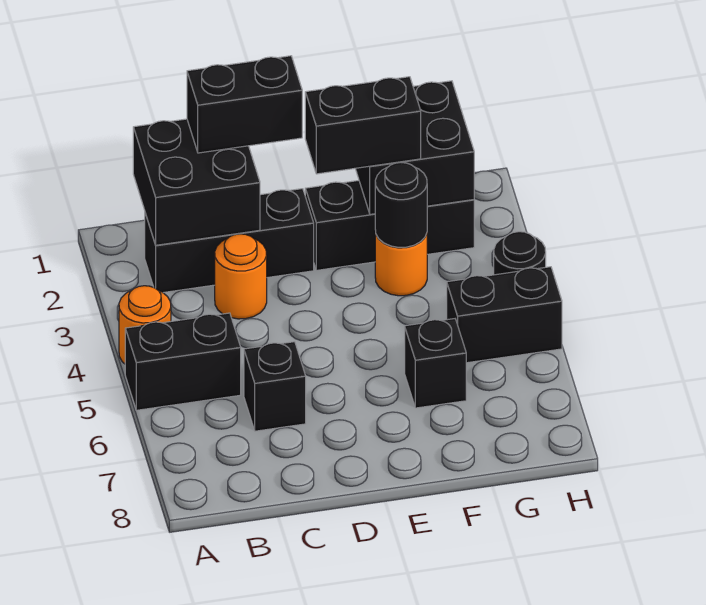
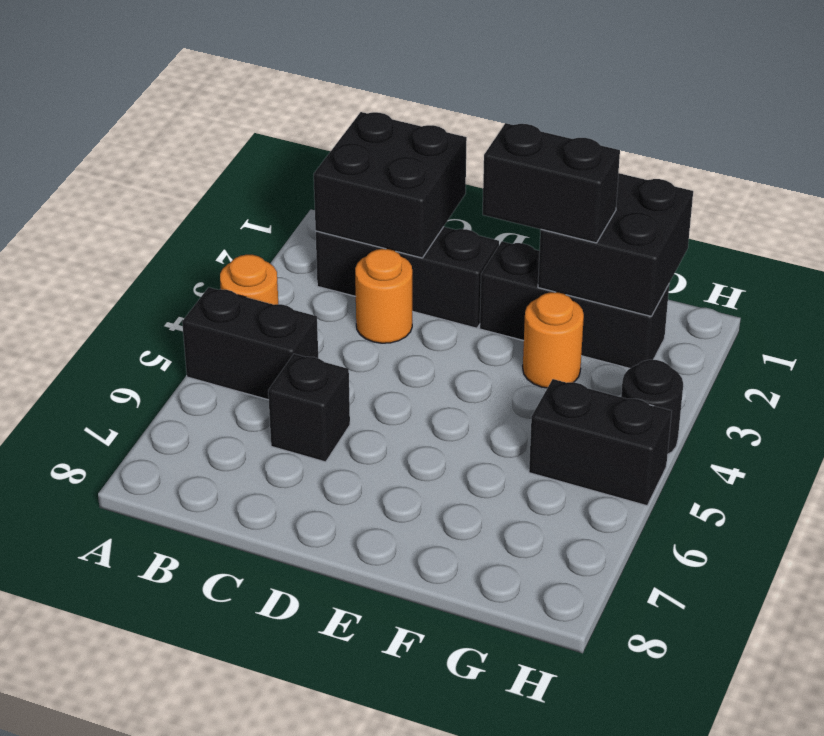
black 1x2 brick [187,56,302,153] -> none
black 1x1 round brick [375,162,427,247] -> none
black 1x1 brick [405,319,466,408] -> none

